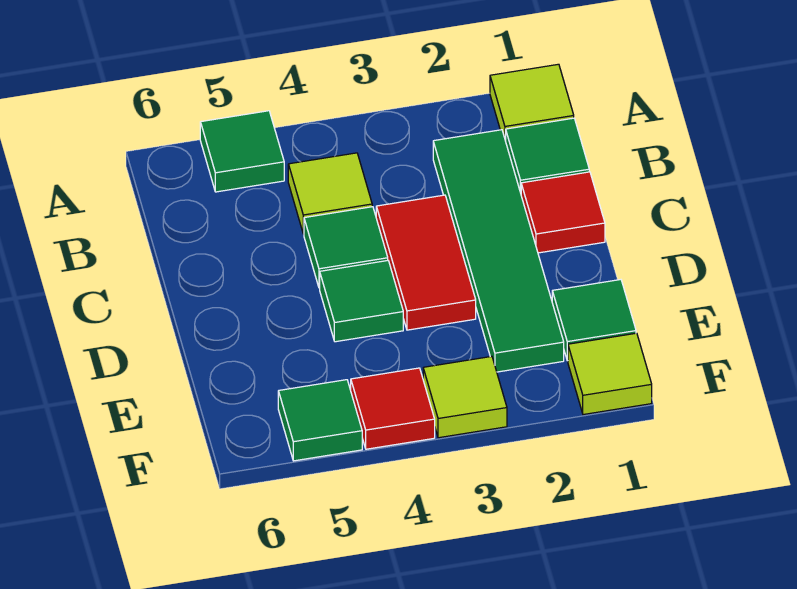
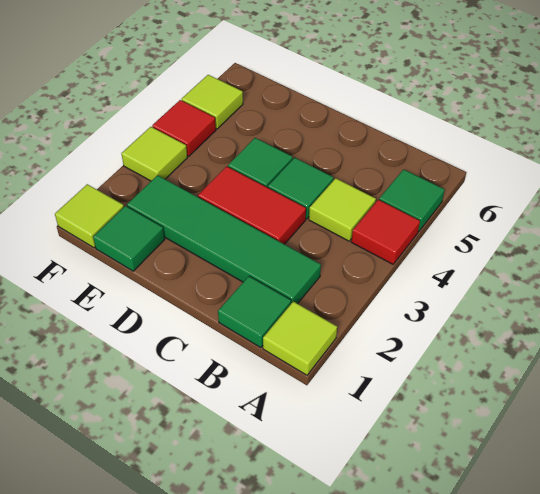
red 1x1 tile [521,172,605,253] -> red 1x1 tile moved to [351,200,420,264]
green 1x1 tile [278,380,362,461] -> lime 1x1 tile [182,75,243,129]

